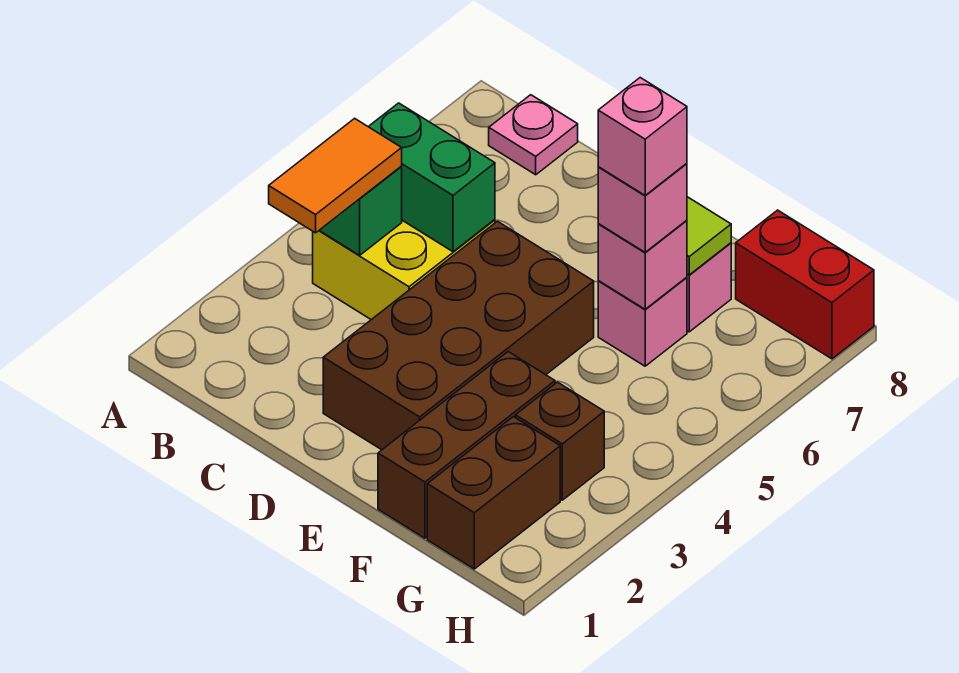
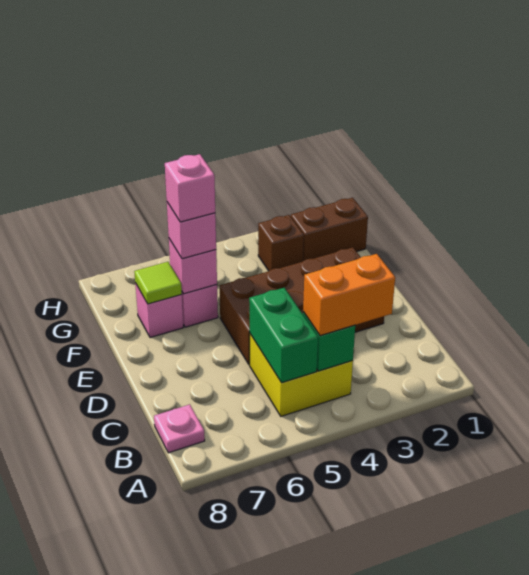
orange 1x2 tile [269,118,402,233] -> orange 1x2 brick [303,254,395,336]
brown 1x3 brick [378,352,555,538] -> none
red 1x2 brick [736,210,874,359] -> none

